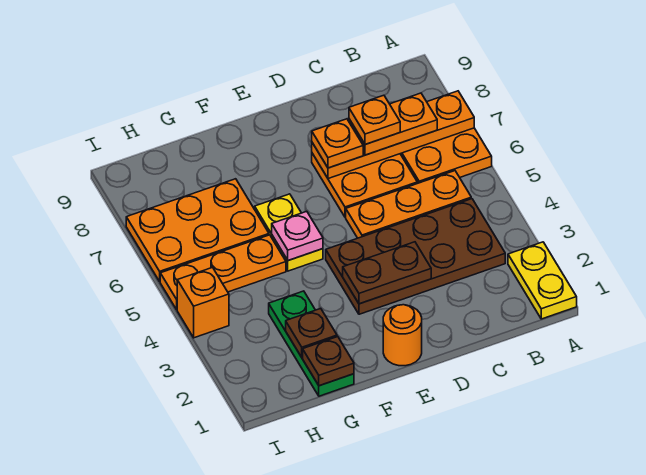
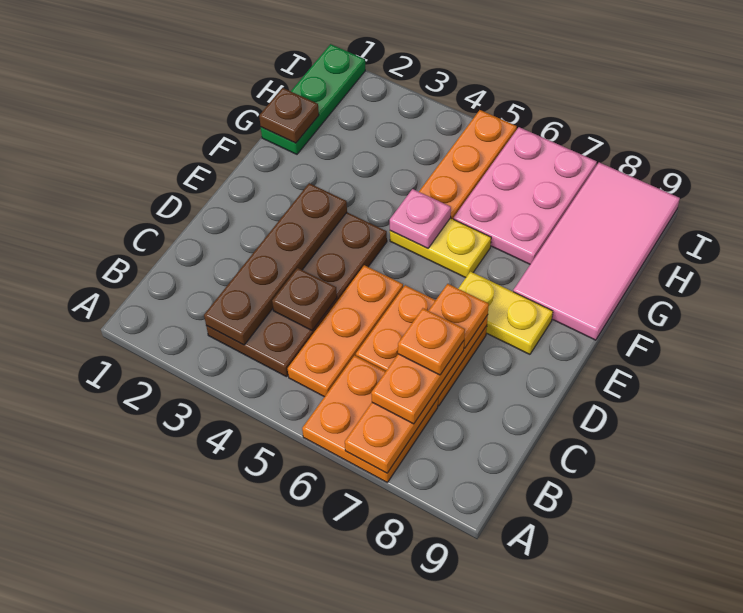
yellow 1x2 plate [508,242,577,319] -> yellow 1x2 plate moved to [458,271,553,354]
brown 1x2 plate [343,242,431,304] -> brown 1x4 plate [204,183,347,345]
orange 1x1 round brick [383,305,422,366] -> none
none -> pink 2x4 tile [513,162,680,340]
green 1x3 plate [269,291,354,396] -> green 1x3 plate turned to [261,44,365,154]
brown 1x1 plate [286,309,337,357] -> brown 1x1 plate moved to [272,268,337,330]
orange 2x3 plate [126,179,269,281] -> pink 2x3 plate [454,127,597,264]
orange 1x1 brick [177,268,229,338] -> none

